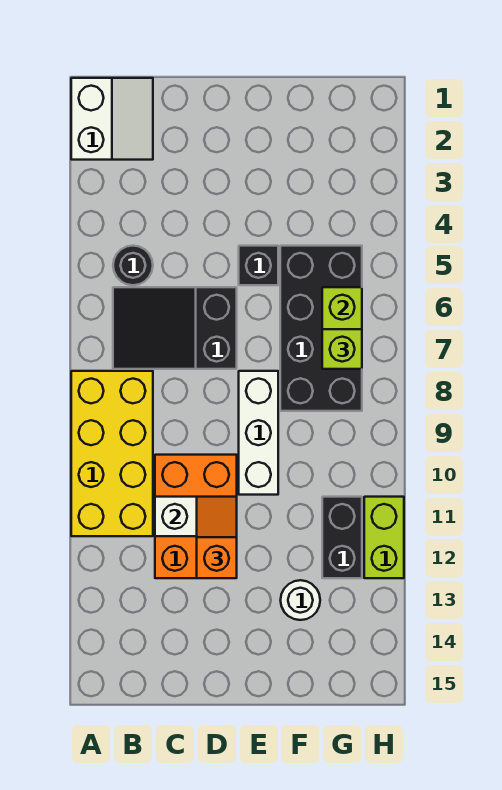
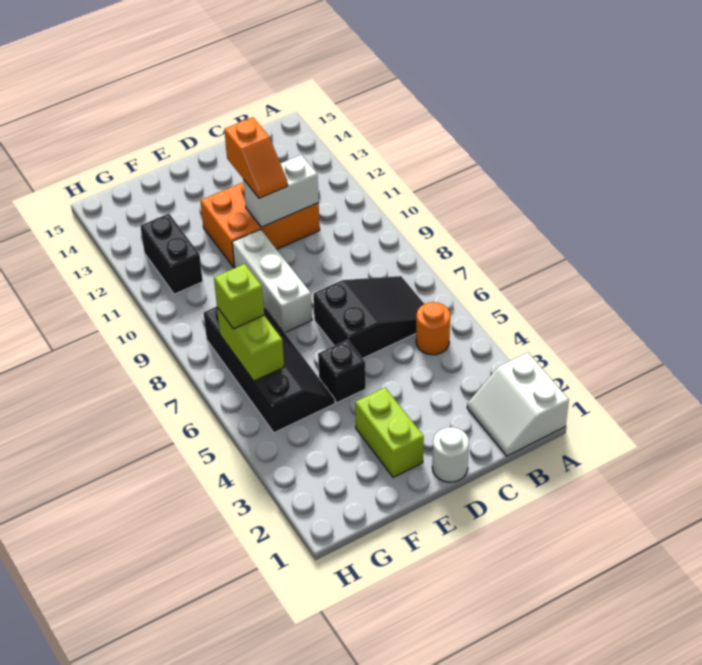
yellow 2x4 brick [71,371,153,536] -> none
black 1x1 round brick [113,246,153,285] -> orange 1x1 round brick [416,302,450,355]
orange 2x3 brick [155,455,237,578] -> orange 2x3 brick turned to [200,182,320,268]
black 2x4 brick [280,246,362,411] -> black 2x4 slope [204,307,335,433]
white 1x1 round brick [281,580,320,620] -> white 1x1 round brick moved to [432,427,469,482]
lime 1x2 brick [364,497,404,578] -> lime 1x2 brick moved to [355,388,424,478]

